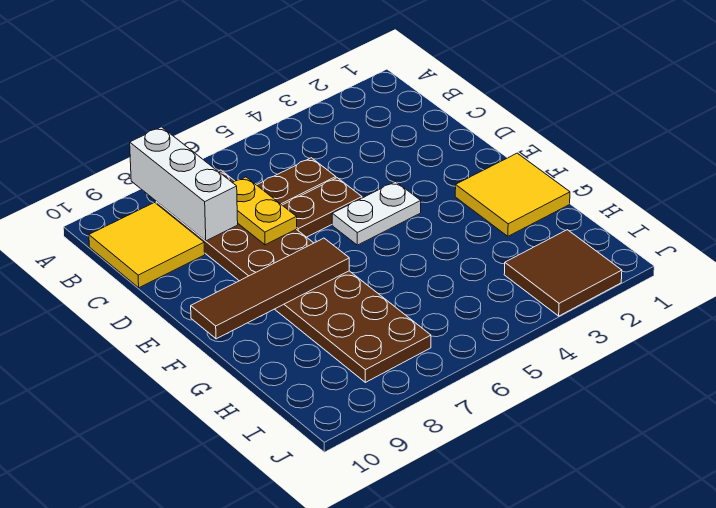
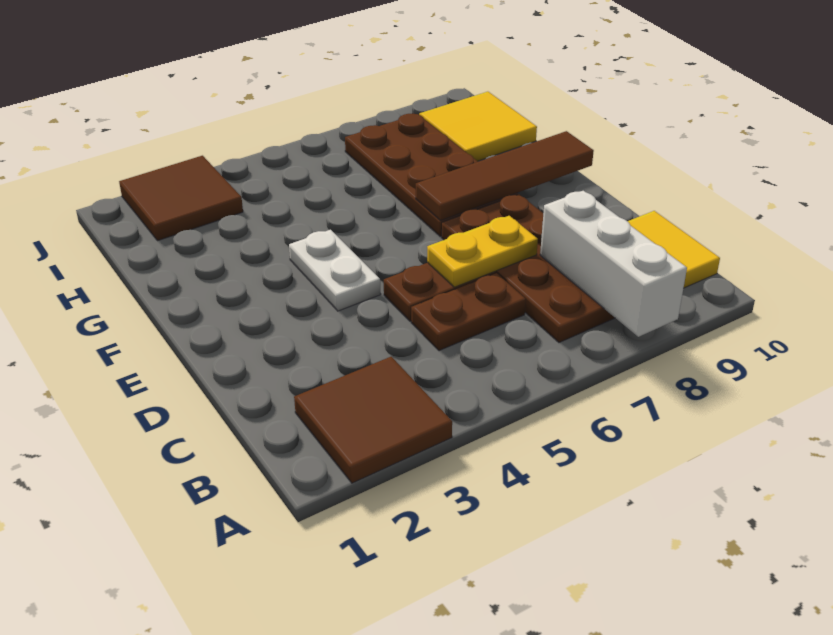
none -> brown 2x2 tile [294,357,452,483]
yellow 1x2 plate [233,177,297,245] -> yellow 1x2 plate turned to [427,216,538,287]
white 1x2 plate [332,182,421,245] -> white 1x2 plate turned to [289,230,381,311]
yellow 2x2 tile [455,153,570,236] -> yellow 2x2 tile moved to [419,92,537,161]

